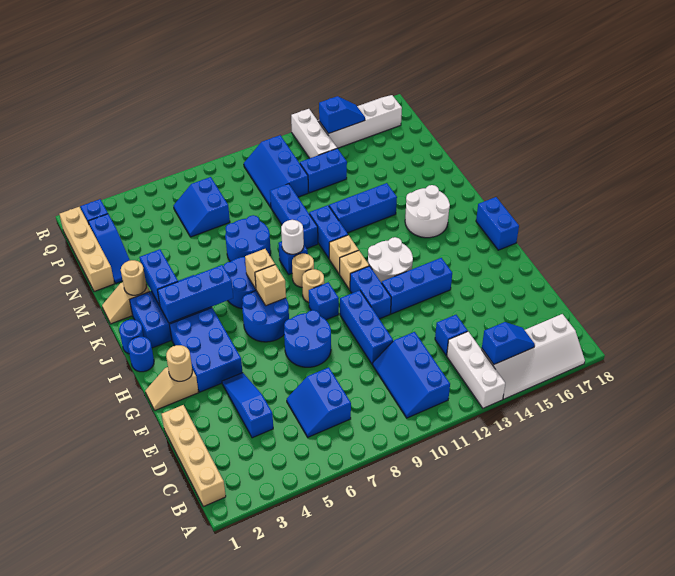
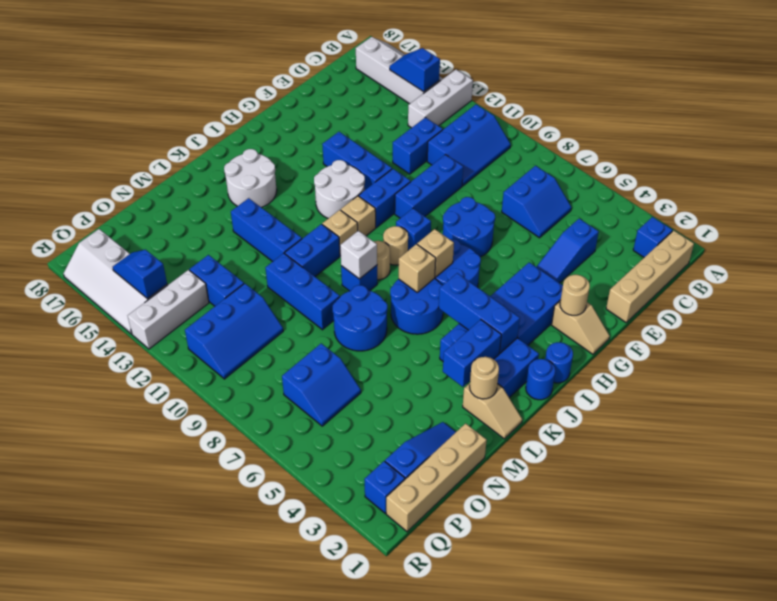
blue 1x1 brick [435,315,468,356] -> blue 1x1 brick moved to [633,217,672,257]
blue 1x2 brick [476,197,519,250] -> blue 1x2 brick moved to [393,117,443,174]
white 1x1 round brick [281,220,304,254] -> white 1x1 brick [340,231,377,279]
blue 1x3 brick [270,184,318,248] -> blue 1x3 brick turned to [266,253,340,330]

